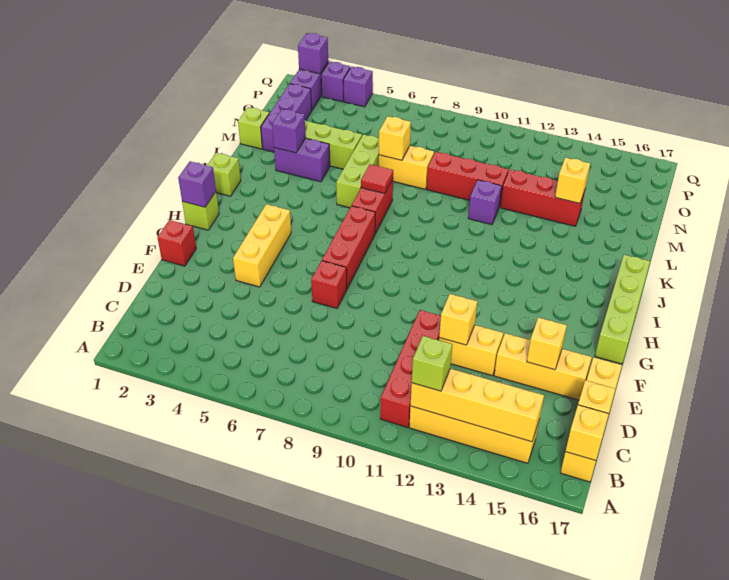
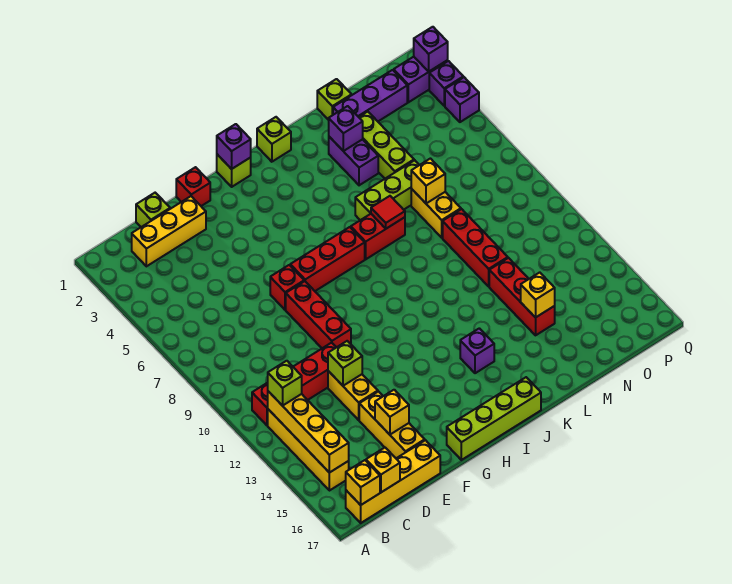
none -> lime 1x1 brick [136,193,170,227]
yellow 1x1 brick [439,294,477,345] -> lime 1x1 brick [328,341,362,386]
yellow 1x3 brick [233,204,291,287] -> yellow 1x3 brick moved to [132,196,206,266]
none -> red 1x3 brick [286,281,351,348]
purple 1x1 brick [468,180,502,225] -> purple 1x1 brick moved to [460,328,494,373]

